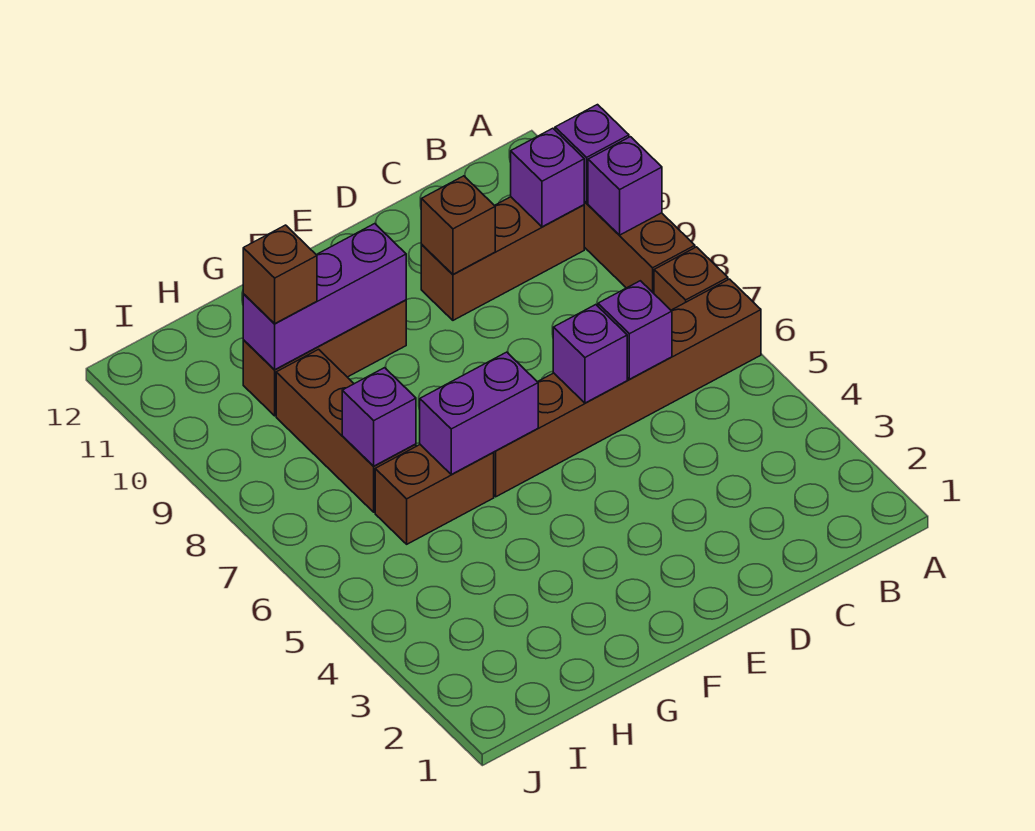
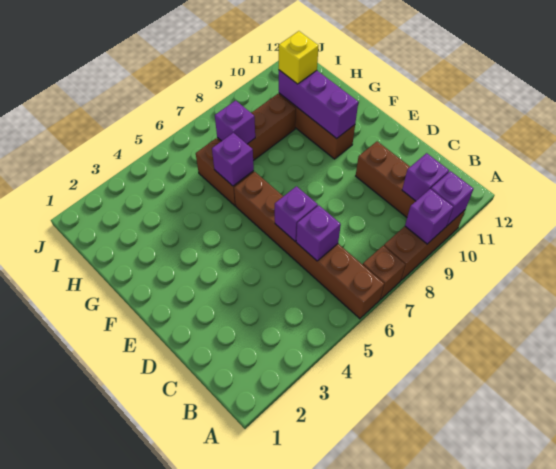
brown 1x1 brick [421,176,495,274] -> none
purple 1x2 brick [420,352,538,474] -> purple 1x1 brick [212,133,254,186]
brown 1x1 brick [243,225,317,323] -> yellow 1x1 brick [279,31,318,84]

